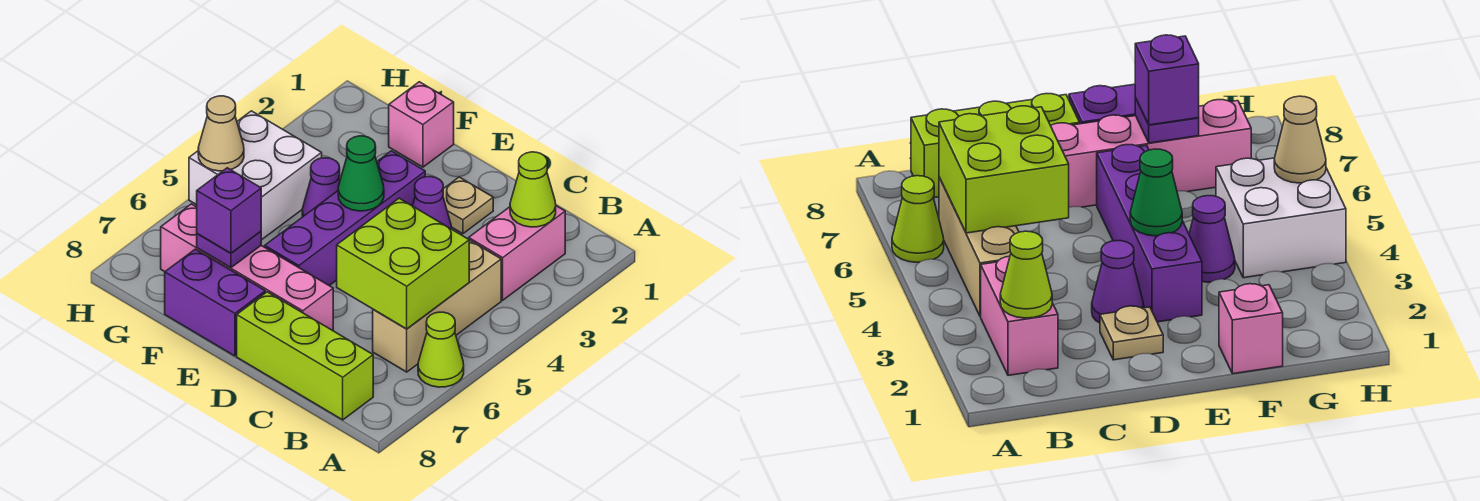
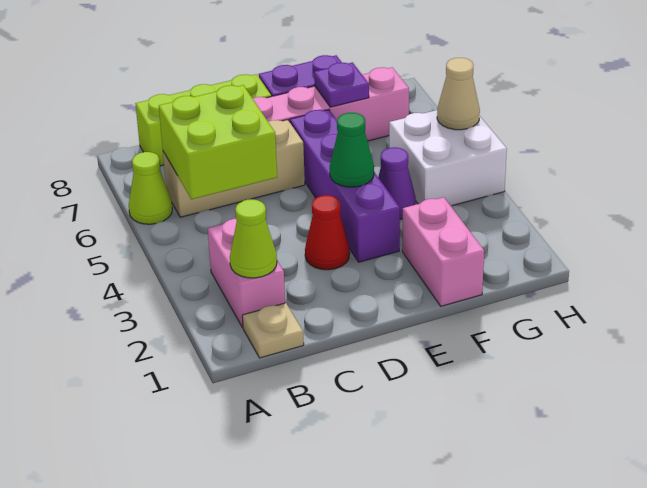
tan 1x3 brick [373,240,501,372] -> tan 1x3 brick turned to [163,120,305,217]
tan 1x1 plate [443,177,493,234] -> tan 1x1 plate moved to [242,303,304,358]
purple 1x1 cone [413,177,452,229] -> red 1x1 cone [305,195,350,270]
pink 1x1 brick [389,82,454,167] -> pink 1x2 brick [402,197,484,306]
purple 1x1 brick [197,168,261,253] -> none

